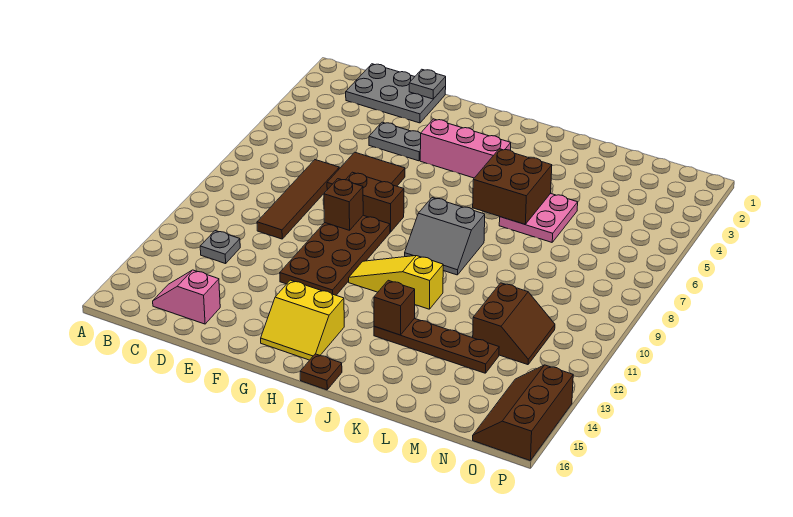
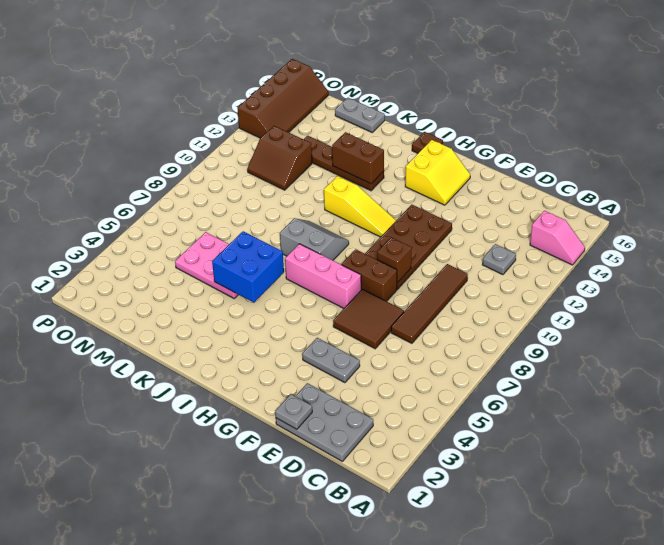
pink 1x2 slope [153,270,220,324] -> pink 1x2 slope moved to [530,211,585,265]
pink 1x3 brick [420,119,511,178] -> pink 1x3 brick moved to [285,244,361,308]
yellow 2x2 slope [261,280,344,360] -> yellow 2x2 slope turned to [405,140,470,205]
brown 2x2 brick [473,149,552,224] -> blue 2x2 brick [212,231,284,302]
brown 1x1 brick [374,280,415,335] -> brown 1x2 brick [332,132,384,184]
pink 2x2 plate [499,193,578,242] -> pink 2x3 plate [175,232,238,298]
none -> grey 1x2 plate [335,98,385,132]
brown 2x2 slope [473,283,555,365] -> brown 2x2 slope turned to [247,126,312,190]
brown 2x3 slope [473,365,573,461] -> brown 2x4 slope [237,59,329,138]

